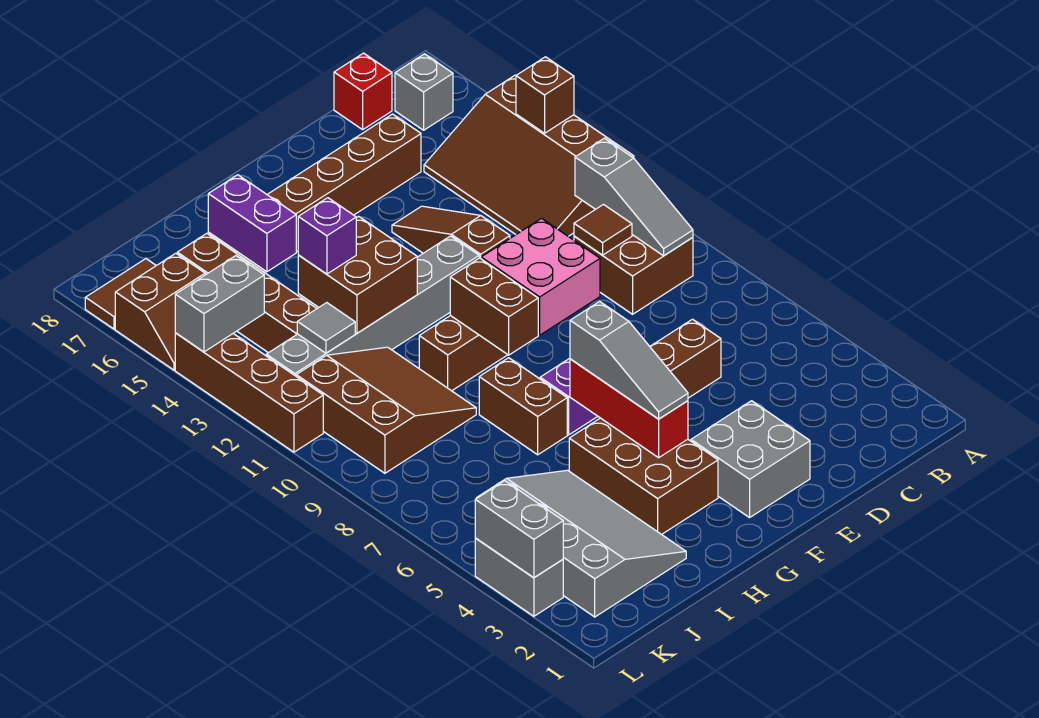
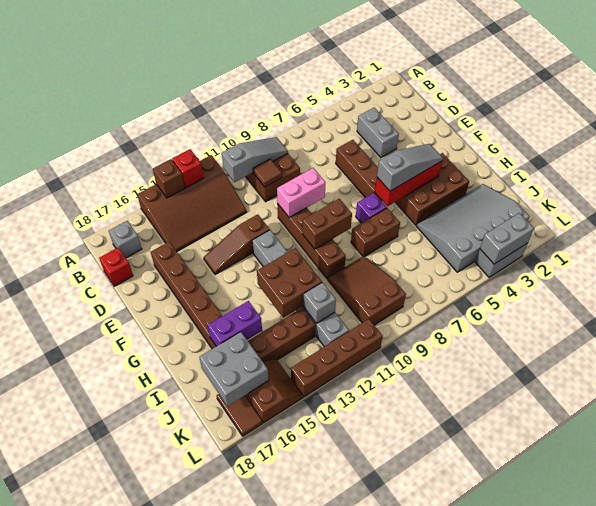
none -> red 1x1 brick [172,149,203,188]
grey 2x2 brick [691,401,810,518] -> grey 2x2 brick moved to [199,332,269,406]
pink 2x2 brick [481,218,600,335] -> pink 1x2 brick [277,168,326,218]
brown 3x3 slope [296,347,476,473] -> brown 2x3 slope [328,256,406,325]
purple 1x1 brick [298,198,357,274] -> none
grey 1x1 tile [297,303,355,353] -> grey 1x1 brick [304,282,336,324]
grey 1x2 brick [175,256,264,352] -> grey 1x2 brick moved to [357,108,399,158]

